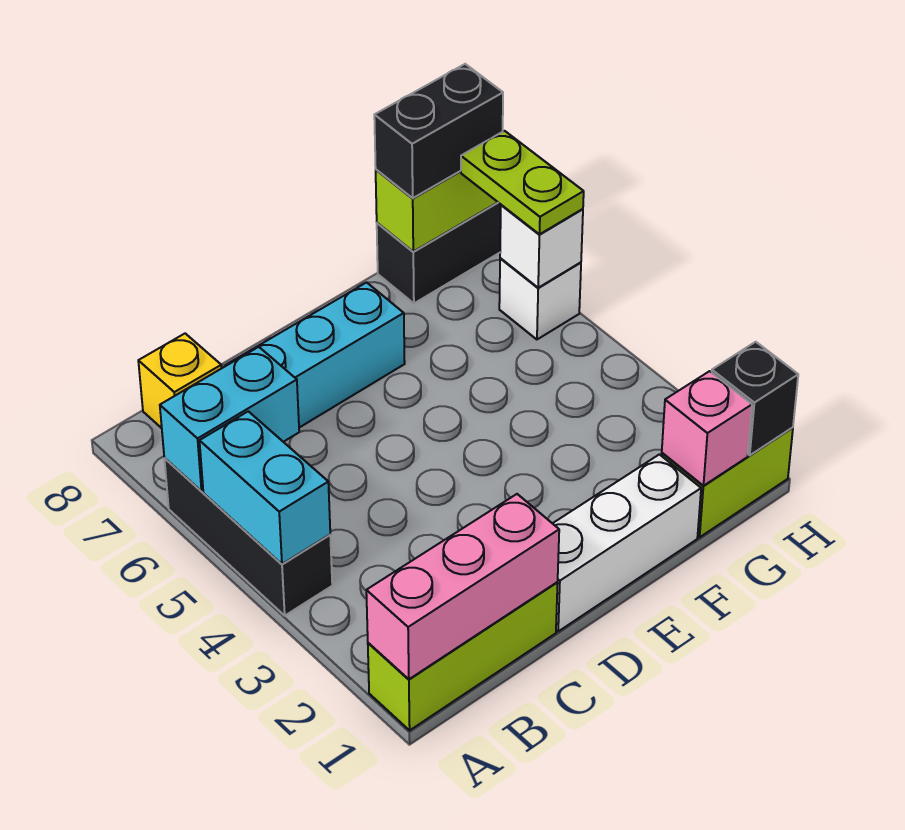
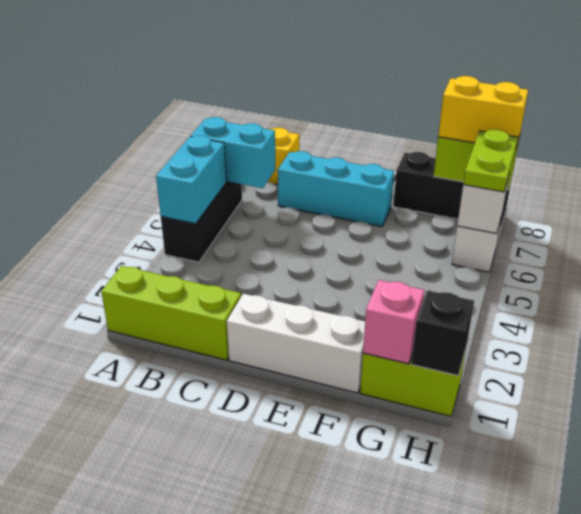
pink 1x3 brick [366,494,559,679] -> none
black 1x2 brick [377,203,501,303] -> black 1x3 brick [393,152,512,227]
black 1x2 brick [374,64,503,198] -> yellow 1x2 brick [438,76,528,146]

